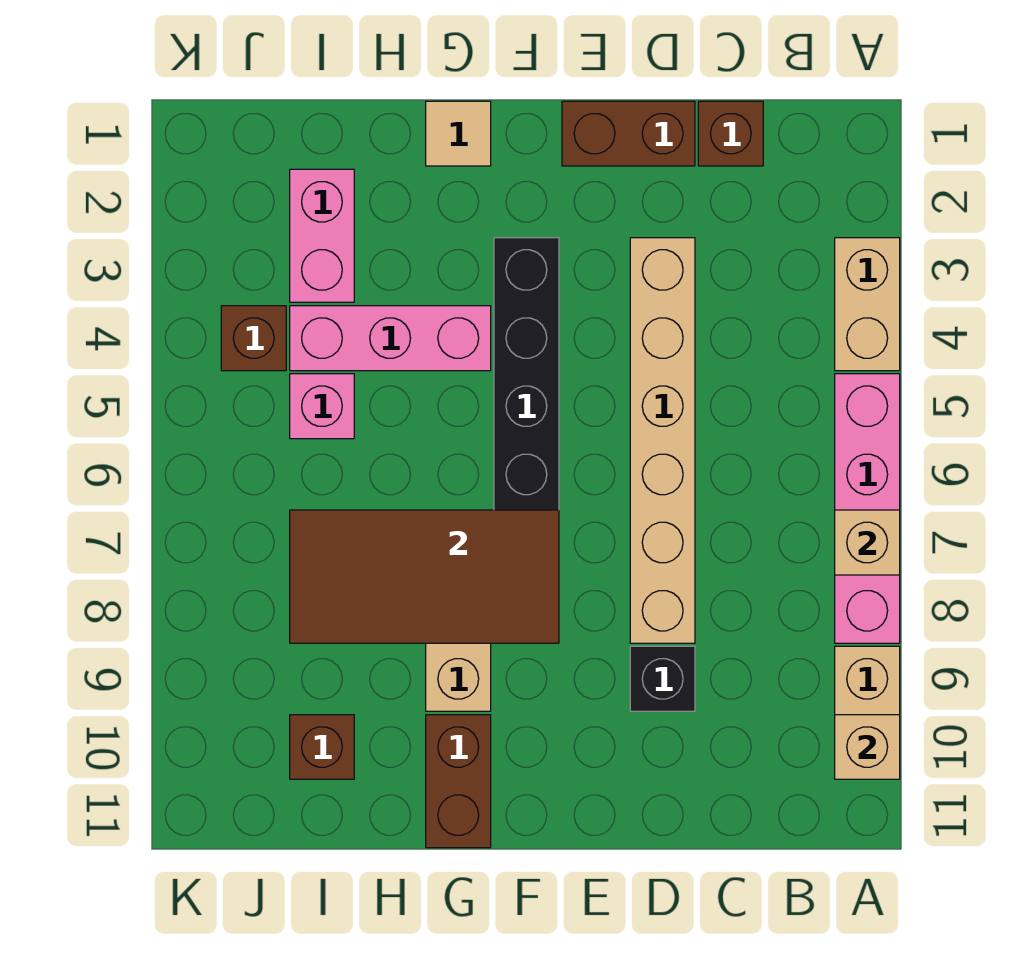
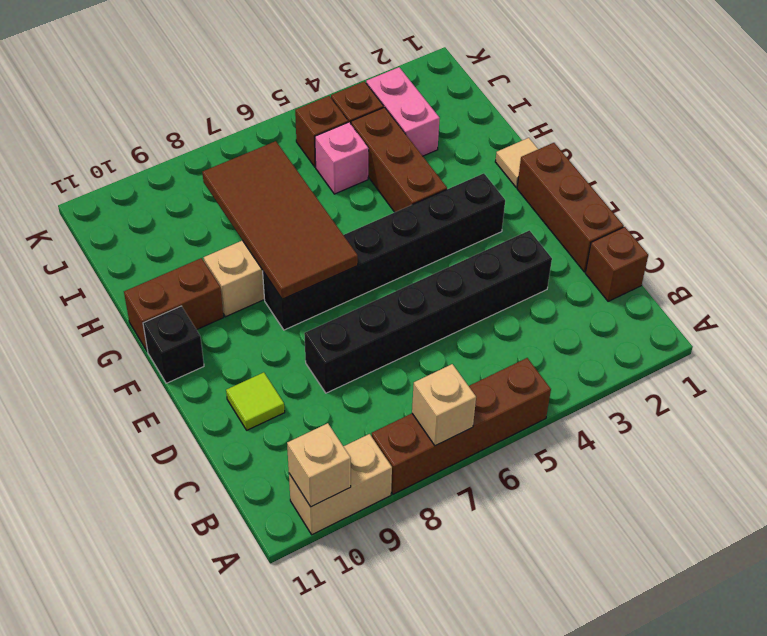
tan 1x2 brick [835,238,900,371] -> none
pink 1x4 brick [835,374,900,643] -> brown 1x4 brick [372,358,551,494]
brown 1x2 brick [562,101,695,166] -> brown 1x3 brick [517,143,624,272]
tan 1x6 brick [630,238,695,643] -> black 1x6 brick [304,230,552,393]
black 1x1 brick [630,646,695,711] -> black 1x1 brick moved to [143,306,204,383]
none -> lime 1x1 tile [226,372,285,430]
pink 1x3 brick [290,306,491,371] -> brown 1x3 brick [351,107,447,212]
pink 1x2 brick [290,169,354,302] -> pink 1x2 brick turned to [366,67,440,156]
brown 1x1 brick [290,715,354,779] -> brown 1x1 brick moved to [295,96,348,167]

